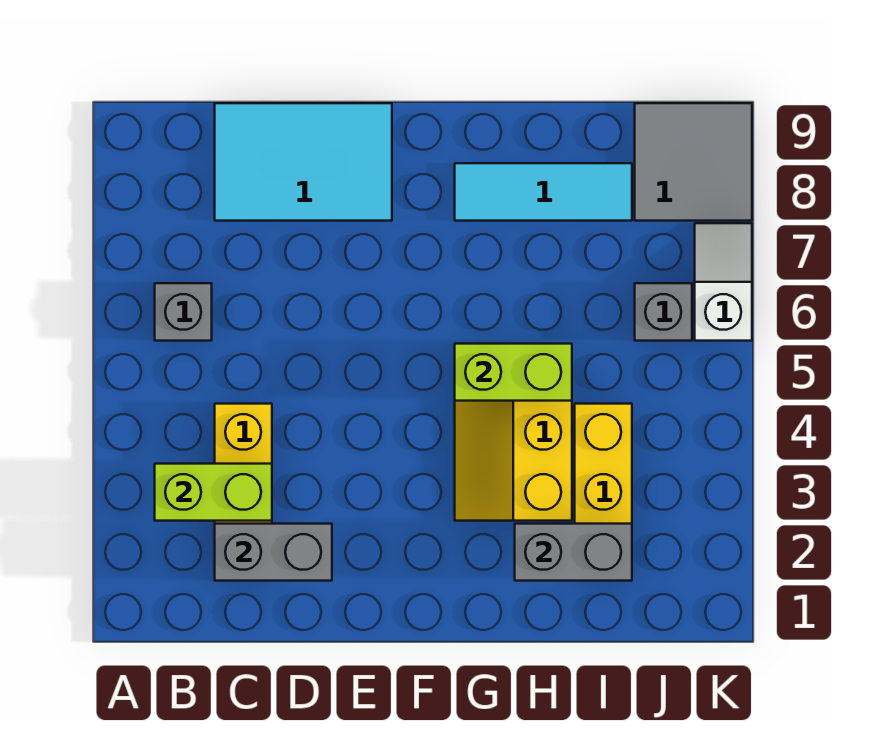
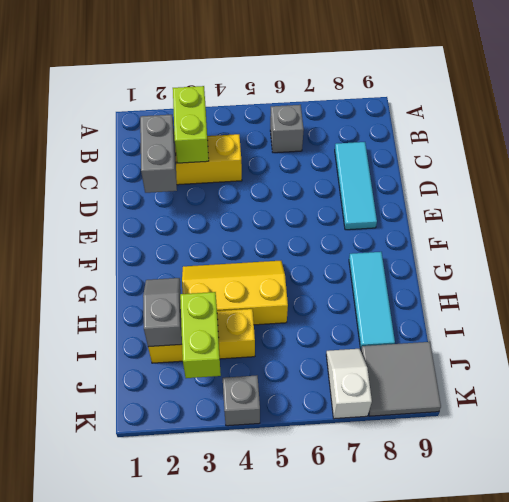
cyan 2x3 tile [215,103,392,221] -> cyan 1x3 tile [335,142,377,230]
lime 1x2 brick [455,344,572,401] -> lime 1x2 brick moved to [180,292,221,378]
grey 1x2 brick [515,524,632,581] -> grey 1x2 slope [143,278,182,347]
grey 1x1 brick [635,283,692,341] -> grey 1x1 brick moved to [223,375,260,426]
white 1x2 slope [695,223,752,341] -> white 1x2 slope turned to [326,349,372,419]

